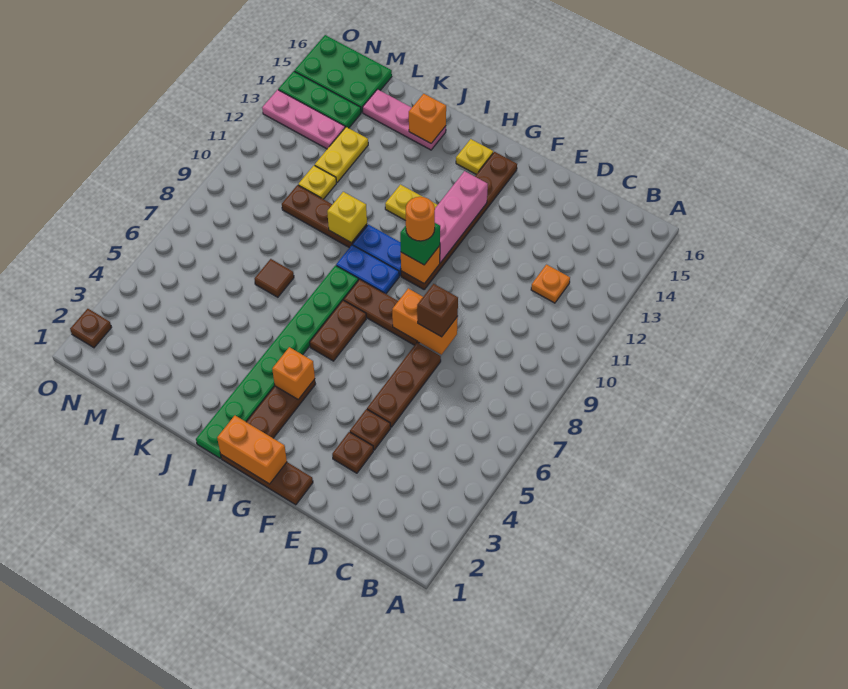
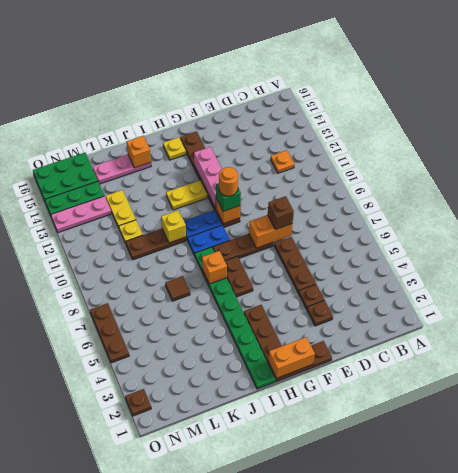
orange 1x1 brick [272,347,315,399] -> orange 1x1 brick moved to [202,251,227,284]
none -> brown 1x3 plate [90,303,129,363]

